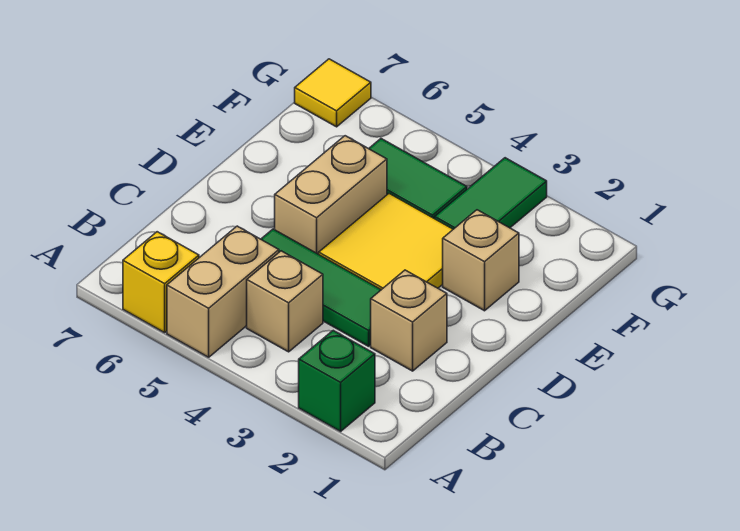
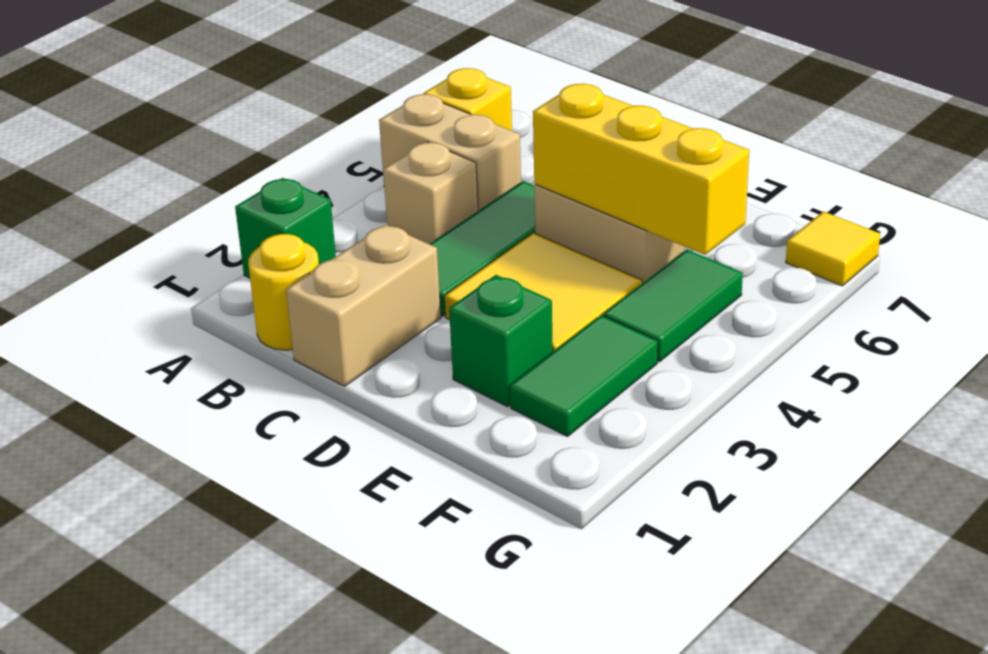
none -> yellow 1x1 round brick [248,234,319,350]
tan 1x1 brick [371,270,447,371] -> tan 1x2 brick [286,224,441,386]
none -> yellow 1x3 brick [533,84,749,255]
tan 1x1 brick [443,210,519,311] -> green 1x1 brick [449,275,553,407]
green 1x2 tile [435,158,547,229] -> green 1x2 tile turned to [510,315,658,437]

